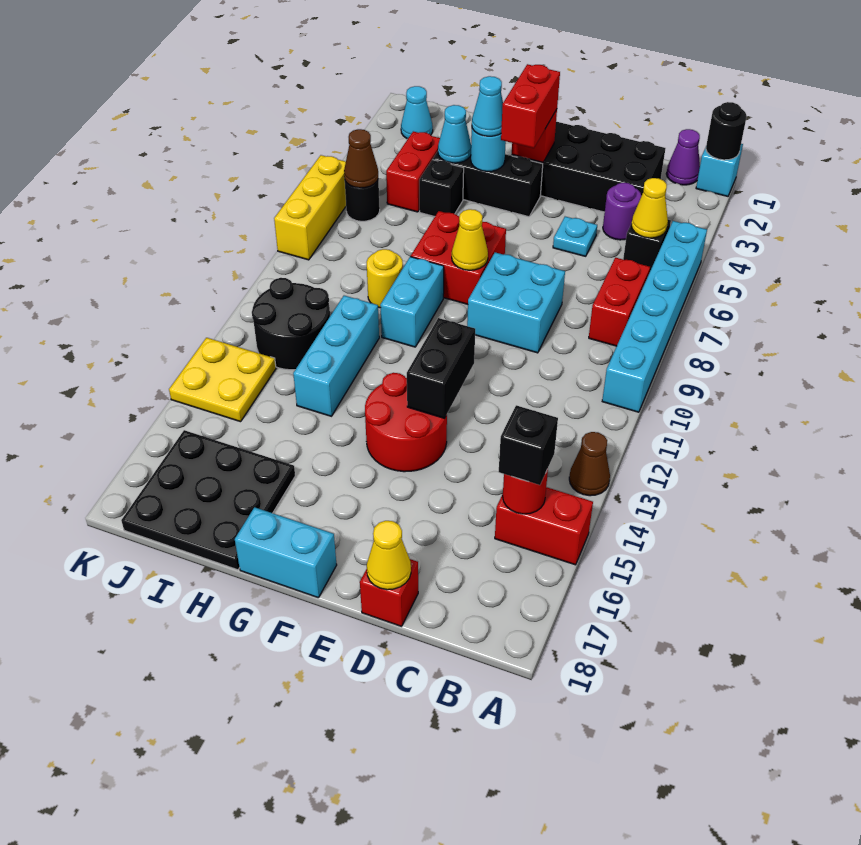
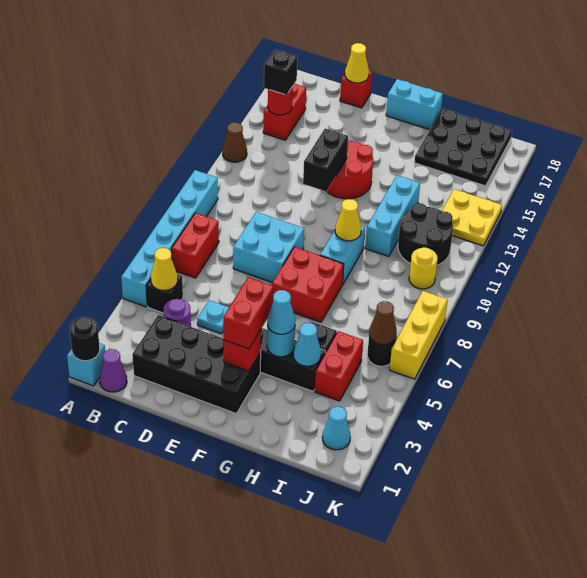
red 1x2 brick [495,487,593,565] -> red 1x2 brick turned to [263,83,306,140]
yellow 1x1 cone [452,209,488,270] -> yellow 1x1 cone moved to [335,199,361,241]
yellow 1x1 round brick [367,249,403,308] -> yellow 1x1 round brick moved to [409,247,438,289]

